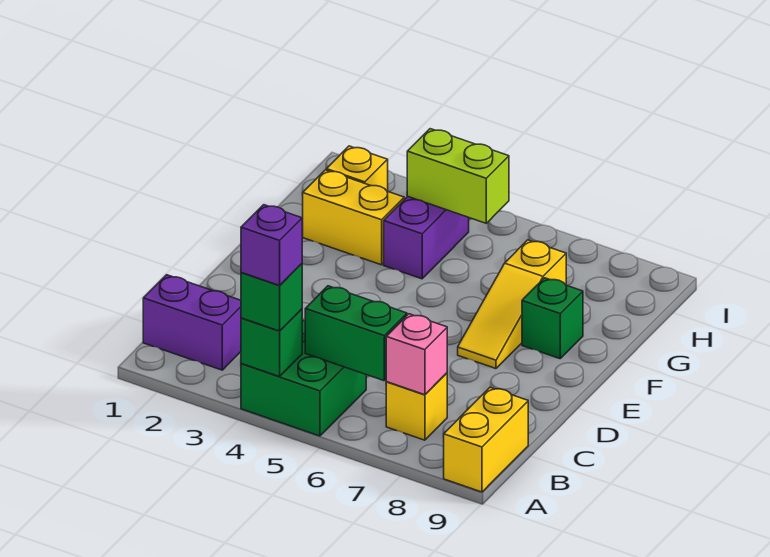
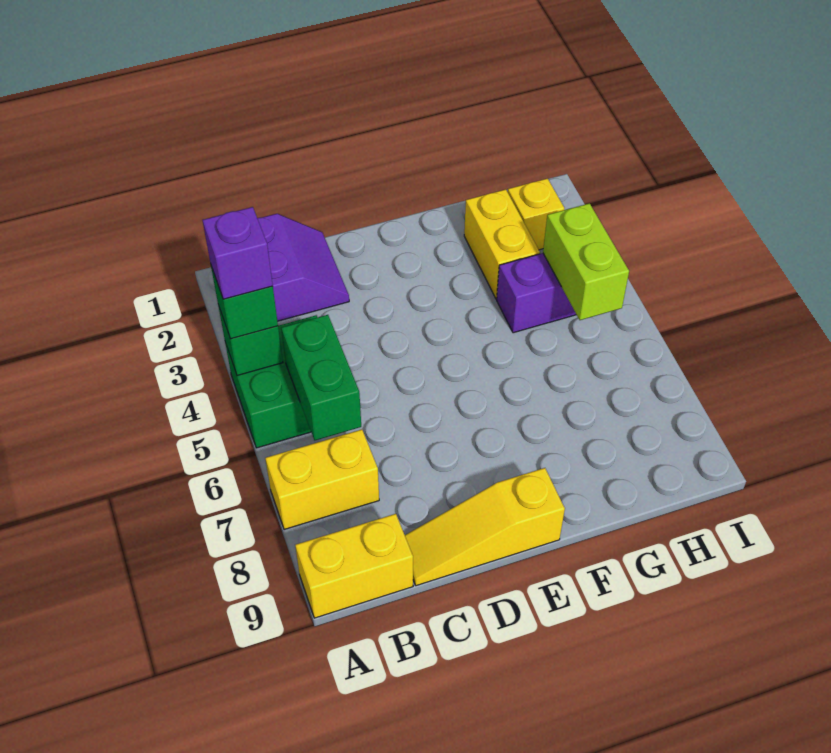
yellow 1x1 brick [386,373,447,440] -> yellow 1x2 brick [265,429,379,530]
pink 1x1 brick [386,314,447,395] -> none
yellow 1x3 slope [458,240,566,369] -> yellow 1x3 slope moved to [405,468,565,586]
green 1x1 brick [522,278,583,359] -> none

